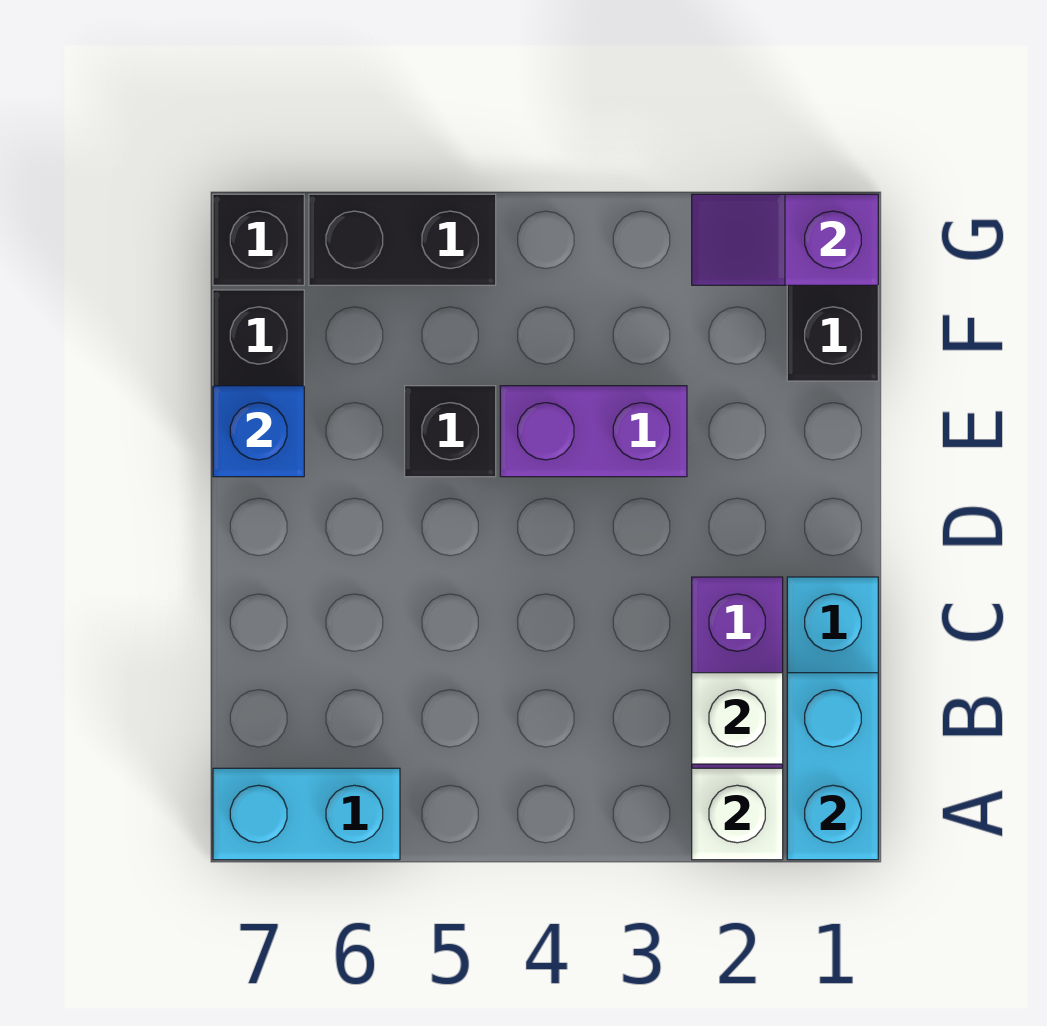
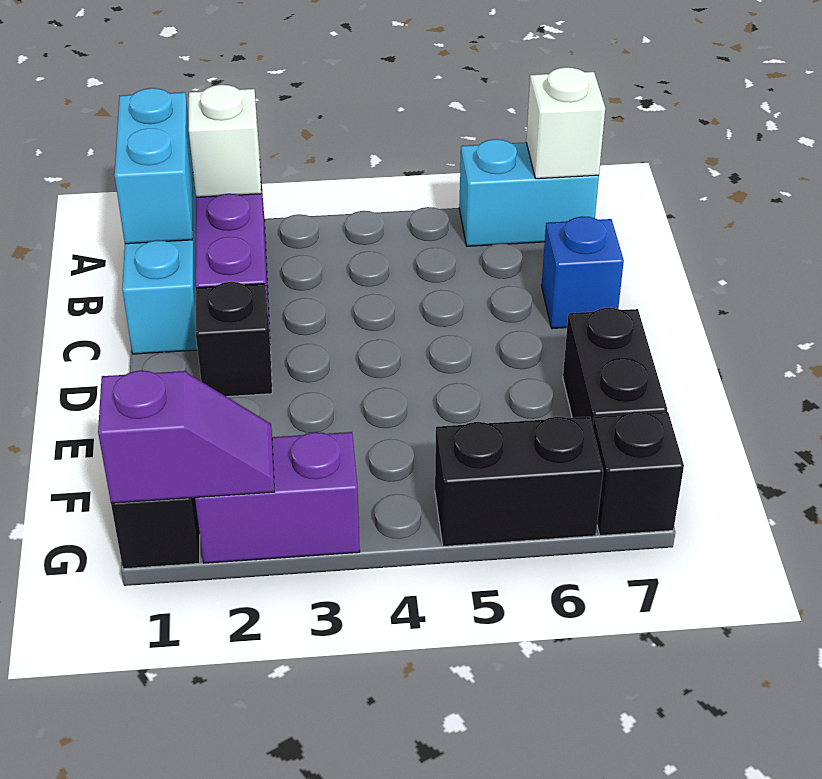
white 1x1 brick [692,673,783,764] -> white 1x1 brick moved to [526,67,605,179]
purple 1x2 brick [500,386,687,477] -> purple 1x2 brick moved to [195,432,360,563]
black 1x1 brick [405,386,496,477] -> black 1x1 brick moved to [196,282,272,397]
blue 1x1 brick [213,386,304,477] -> blue 1x1 brick moved to [542,216,624,329]

